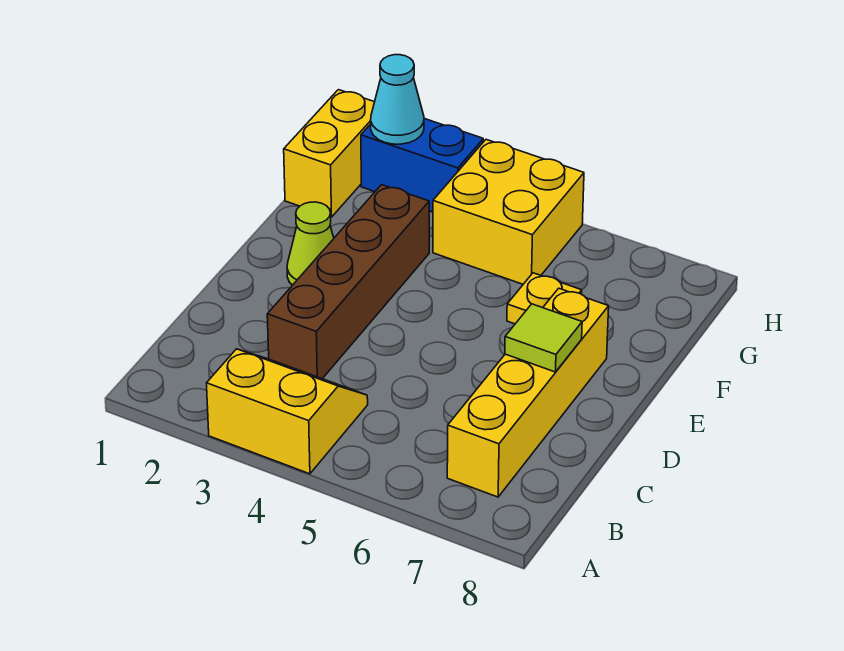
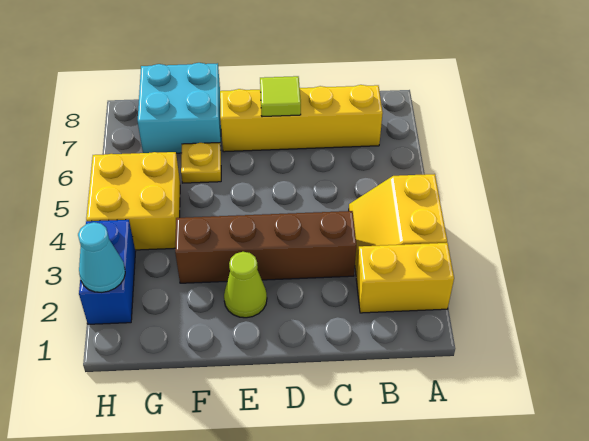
none -> cyan 2x2 brick [138,63,221,153]
yellow 1x2 brick [284,90,374,217] -> yellow 1x2 brick moved to [356,243,454,313]

